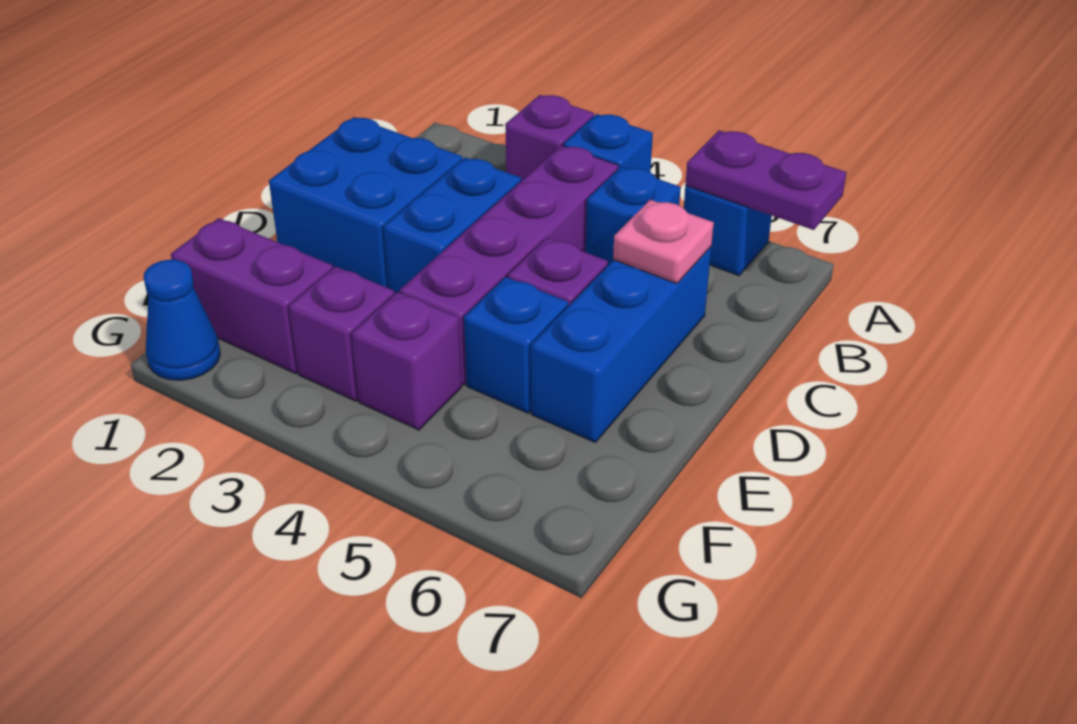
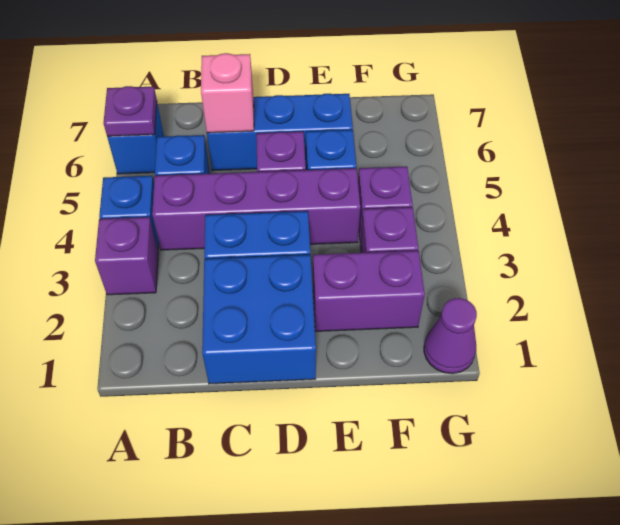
purple 1x2 plate [685,130,846,230] -> purple 1x1 plate [104,86,157,137]
pink 1x1 plate [613,200,714,284] -> pink 1x1 brick [201,53,254,133]
purple 1x2 brick [171,218,333,374] -> purple 1x2 brick turned to [313,251,425,331]
blue 1x1 cone [144,260,220,380] -> purple 1x1 cone [424,298,477,374]

